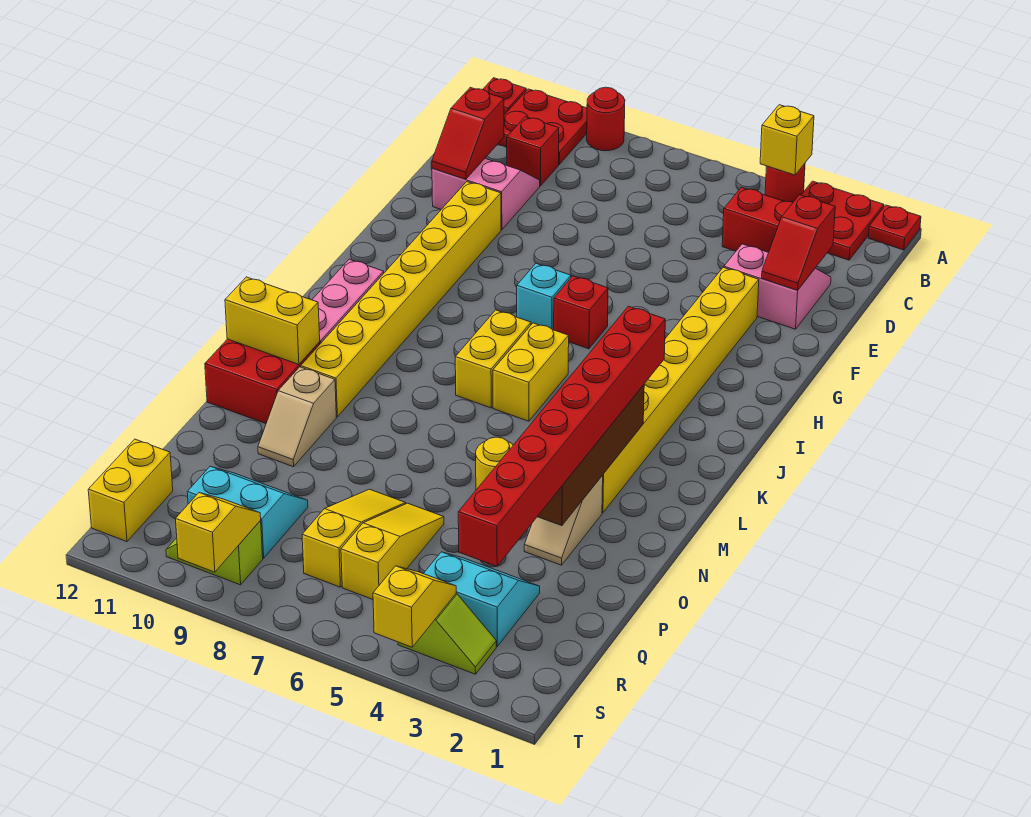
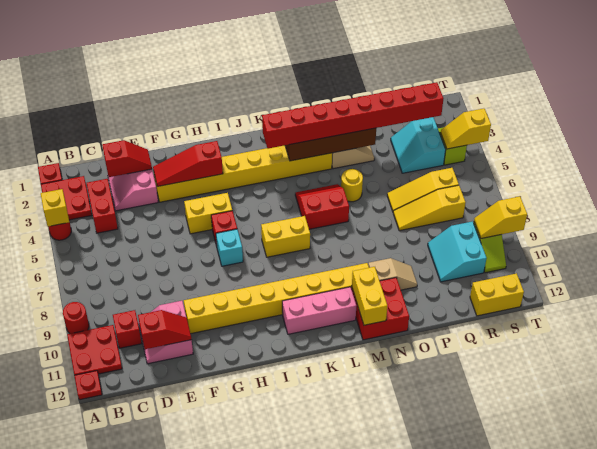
none -> red 1x3 slope [153,141,223,186]
yellow 1x2 brick [493,323,569,421] -> yellow 1x2 brick moved to [184,193,232,234]
none -> red 2x2 slope [295,184,349,229]

